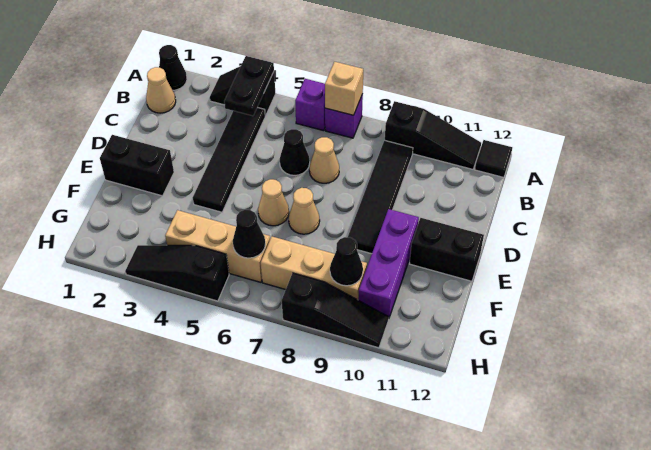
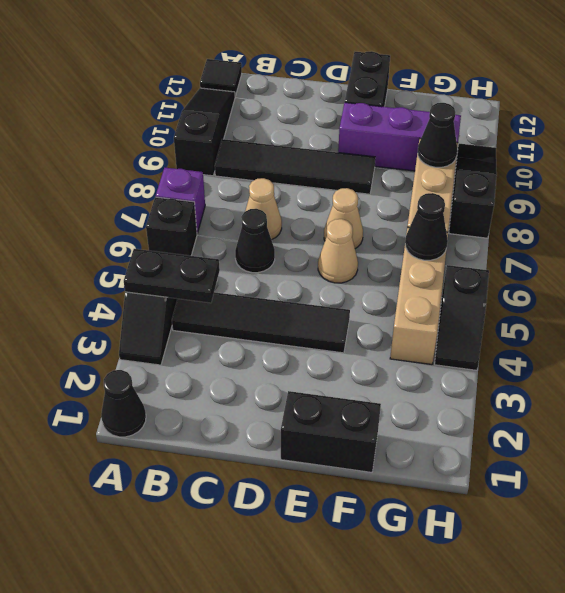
purple 1x1 brick [295,79,325,131] -> black 1x1 brick [146,197,197,256]
tan 1x1 brick [325,62,363,115] -> none
tan 1x1 cone [146,67,176,113] -> none
black 1x2 brick [100,135,174,196] -> black 1x2 brick turned to [281,391,381,472]
black 1x3 slope [125,245,229,301] -> black 1x2 slope [435,265,489,370]

